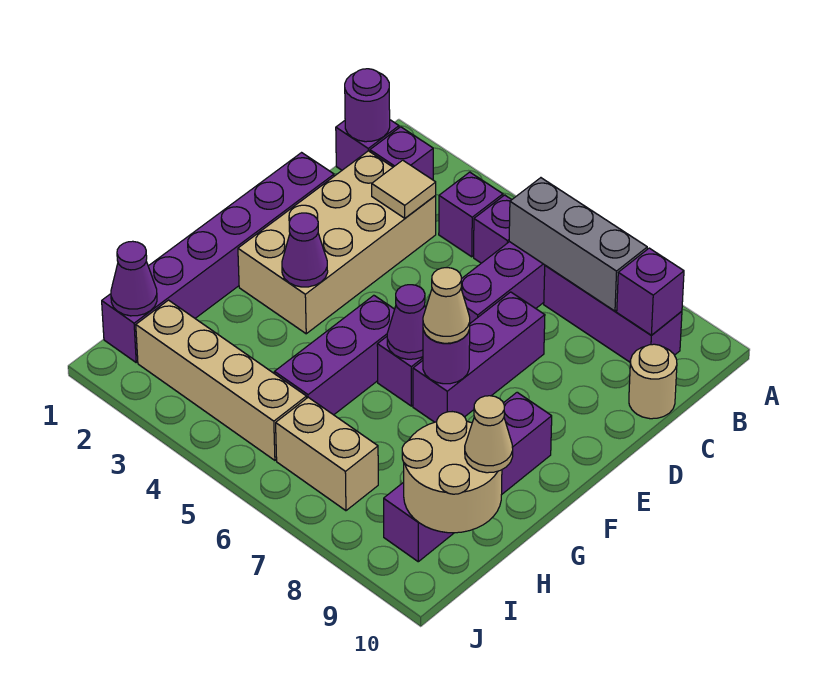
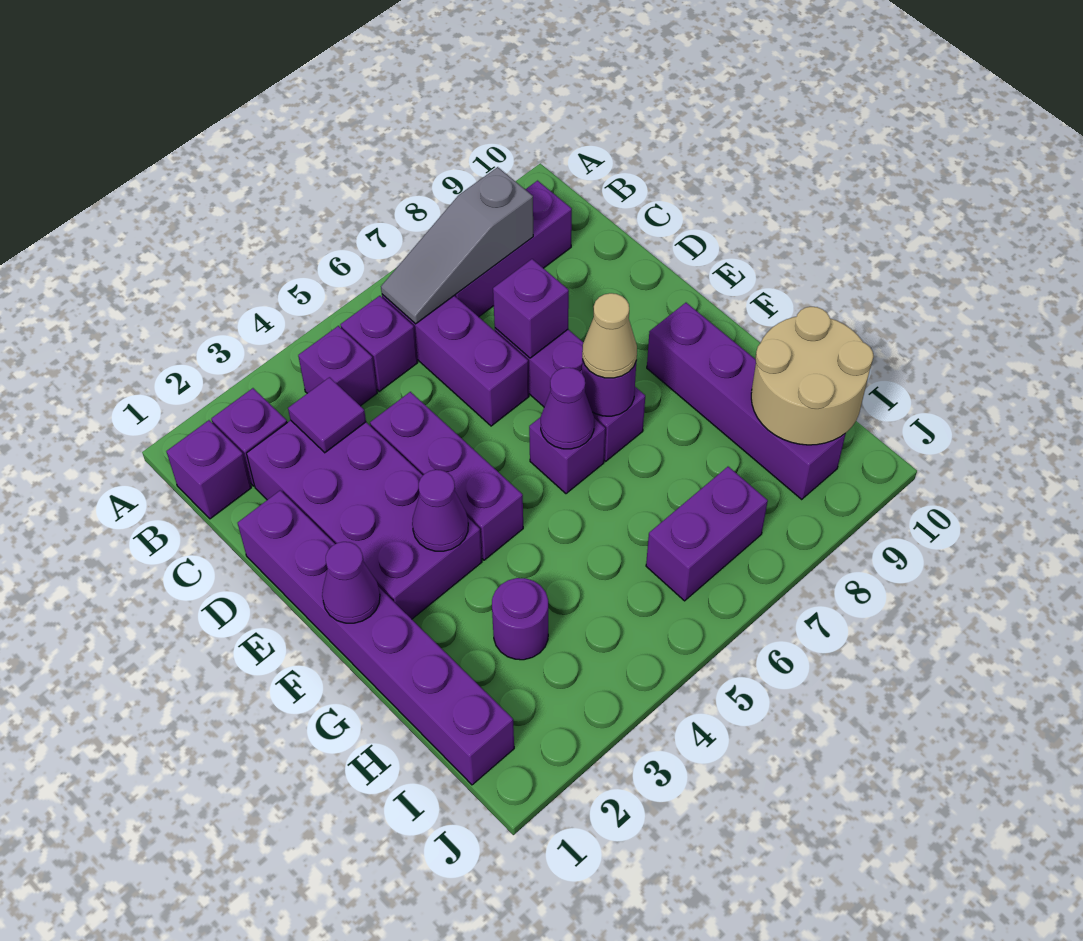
purple 1x1 round brick [345,69,390,142] -> purple 1x1 round brick moved to [492,578,548,660]
grey 1x3 brick [509,178,647,311] -> grey 1x3 slope [381,167,533,324]
purple 1x1 brick [617,248,684,335] -> purple 1x1 brick moved to [493,259,569,358]
tan 2x4 brick [238,151,436,334] -> purple 2x4 brick [247,420,482,619]
tan 1x1 tile [372,160,436,218] -> purple 1x1 tile [288,377,366,453]
tan 1x1 round brick [629,344,677,419] -> none
purple 1x3 brick [274,295,395,415] -> purple 1x3 brick moved to [370,392,523,560]
tan 1x1 cone [465,396,513,473] -> none
purple 1x1 cone [111,241,157,316] -> purple 1x1 cone moved to [322,542,380,623]
tan 1x4 brick [136,300,307,460] -> none
tan 1x2 brick [276,397,378,511] -> purple 1x2 brick [646,467,768,601]

